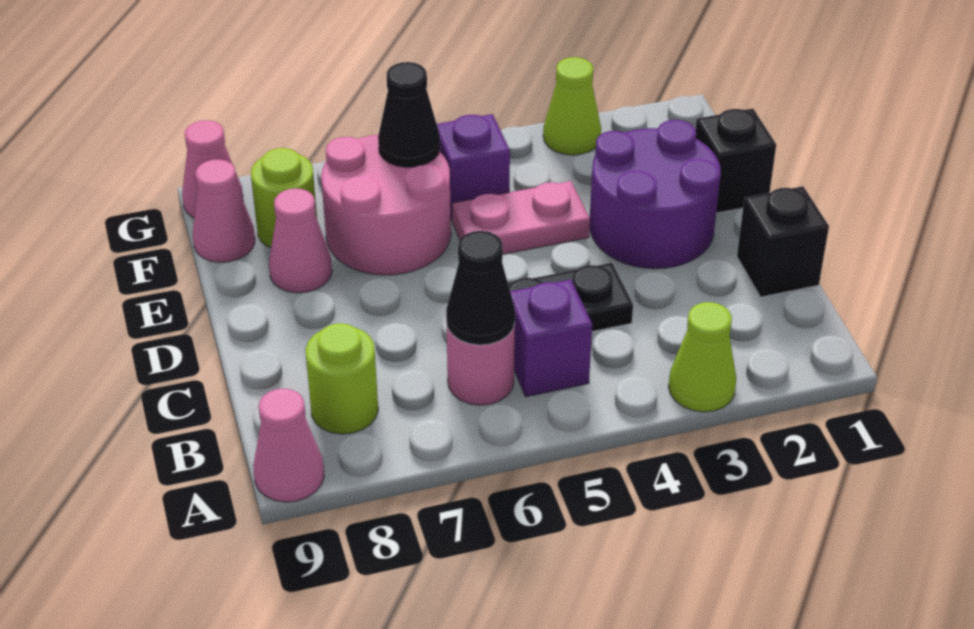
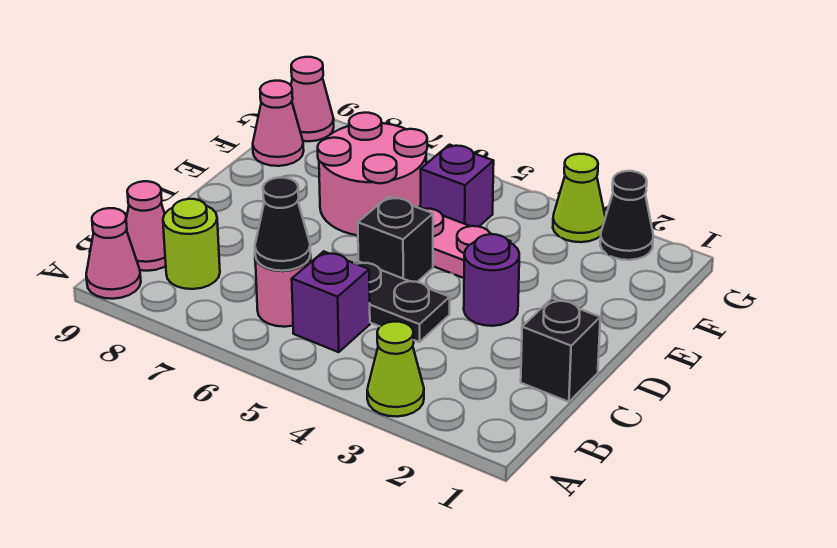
purple 2x2 round brick [590,120,721,269] -> purple 1x1 round brick [464,234,519,326]
black 1x1 brick [696,108,776,213] -> black 1x1 brick moved to [358,197,433,282]
pink 1x1 cone [269,188,332,293] -> pink 1x1 cone moved to [126,181,166,271]
black 1x1 cone [378,62,440,167] -> black 1x1 cone moved to [600,171,653,260]
lime 1x1 round brick [251,148,317,247] -> none

